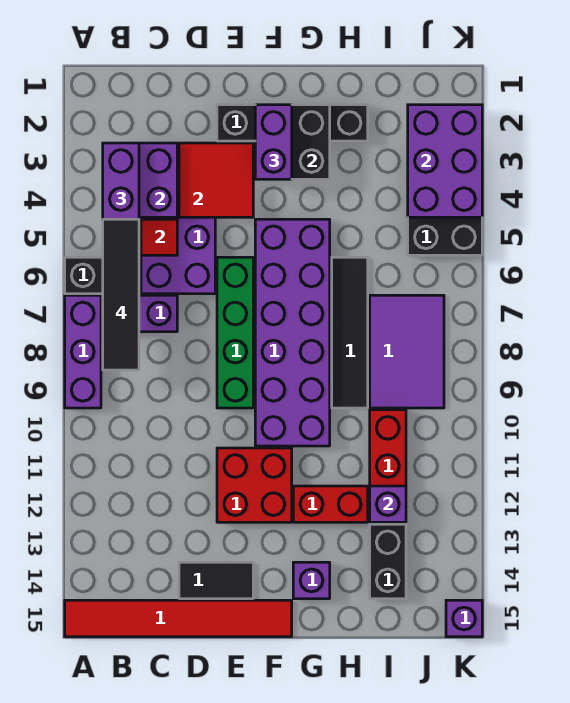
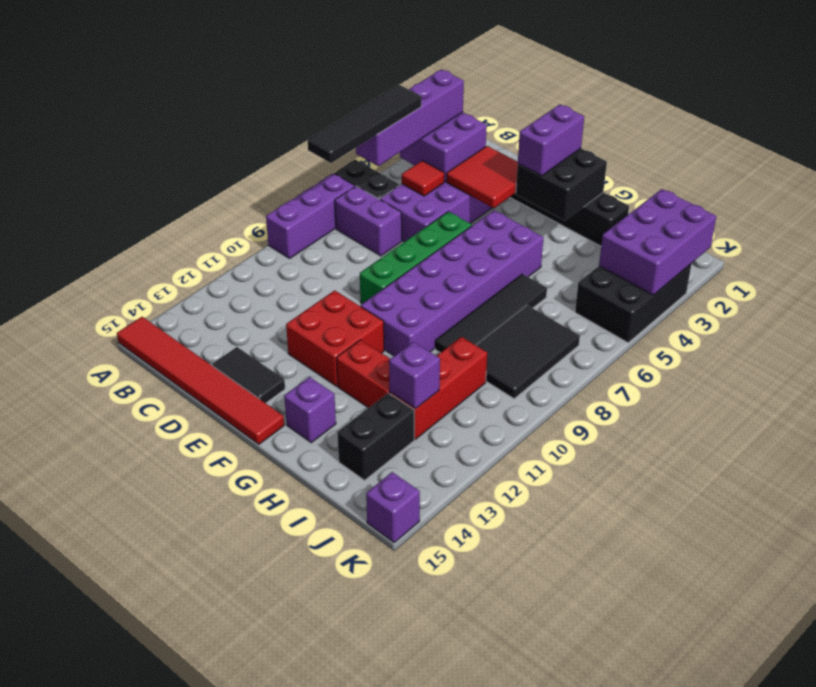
purple 2x3 tile [370,295,444,408] -> black 2x3 tile [476,305,580,399]

